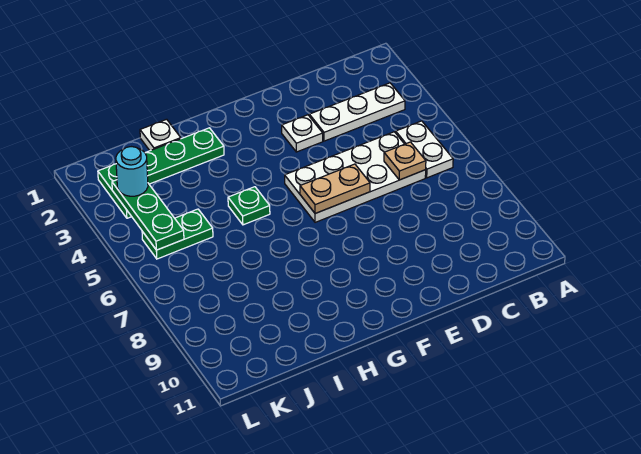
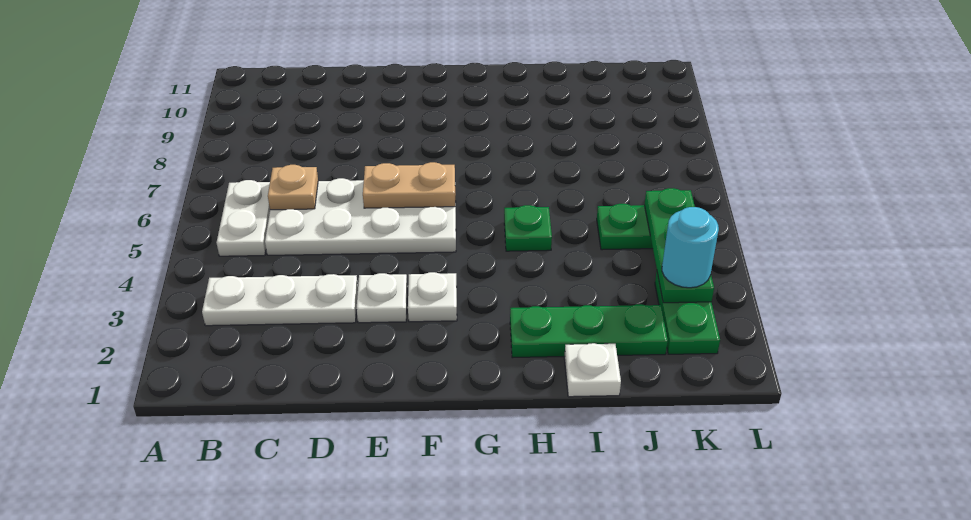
none -> white 1x1 plate [408,272,457,322]

